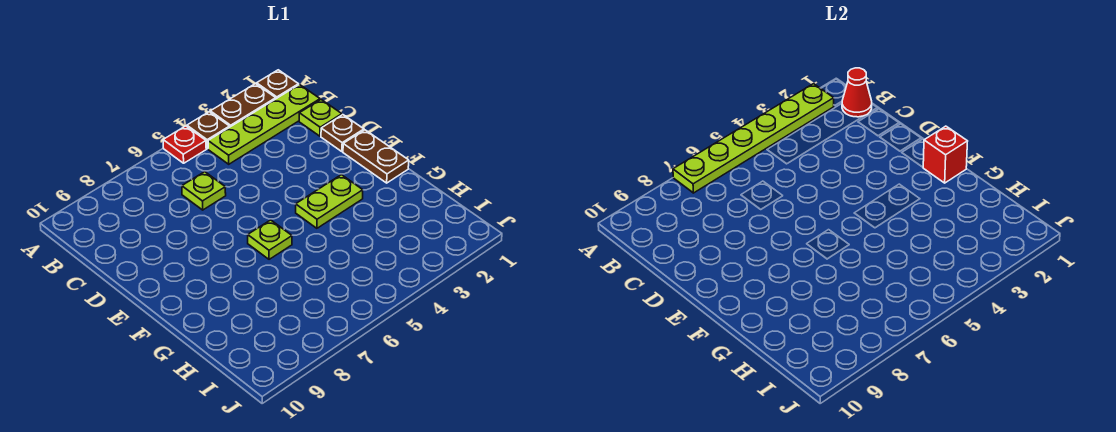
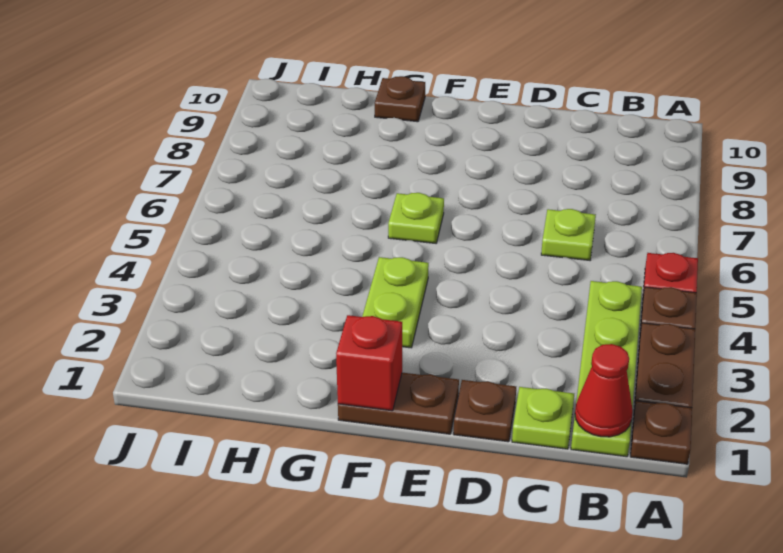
lime 1x6 plate [673,84,834,193] -> none
none -> brown 1x1 plate [375,76,425,122]

